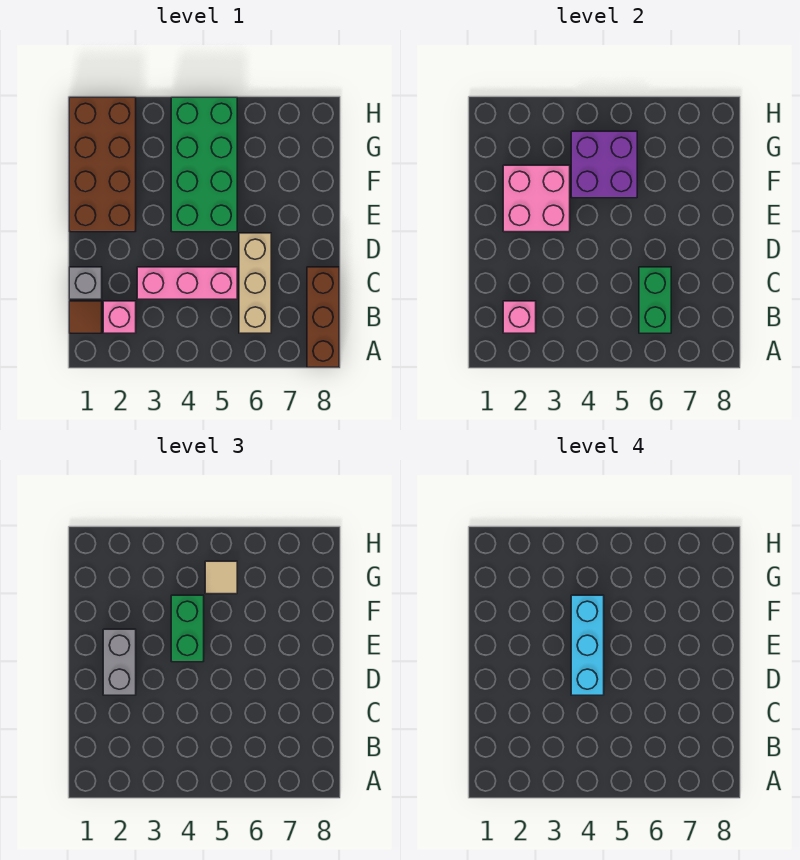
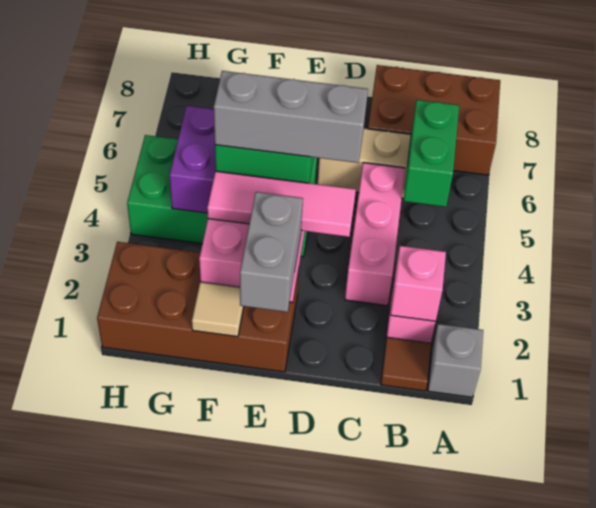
brown 1x3 brick [307,267,339,367] -> brown 2x3 brick [368,65,500,175]
green 1x2 brick [639,267,671,333] -> green 1x2 brick turned to [404,100,459,207]
grey 1x1 brick [69,267,102,299] -> grey 1x1 brick moved to [428,324,483,397]
grey 1x2 brick [103,629,136,695] -> grey 1x2 brick turned to [240,192,303,312]
none -> pink 1x3 tile [207,171,356,237]
cyan 1x3 brick [571,595,604,695] -> grey 1x3 brick [214,71,368,163]
tan 1x1 tile [205,561,237,594] -> tan 1x1 tile moved to [192,282,244,337]

